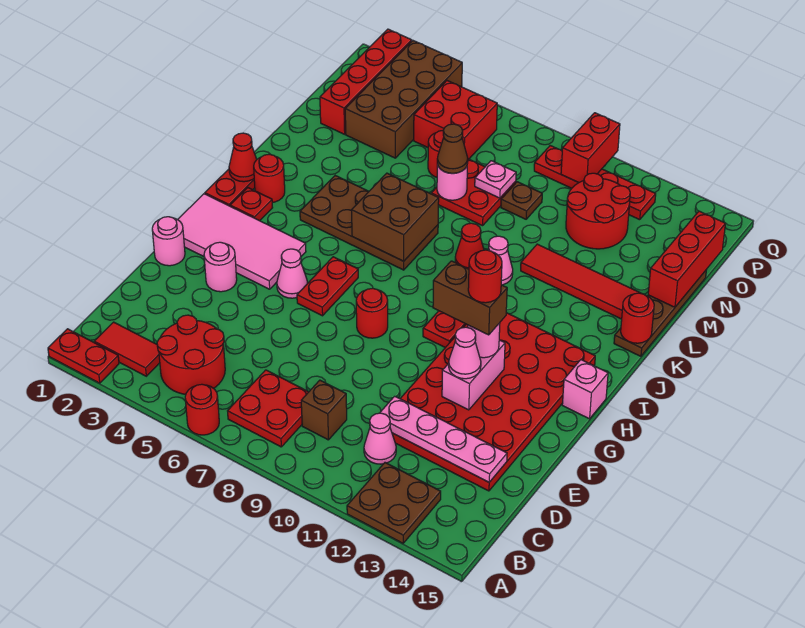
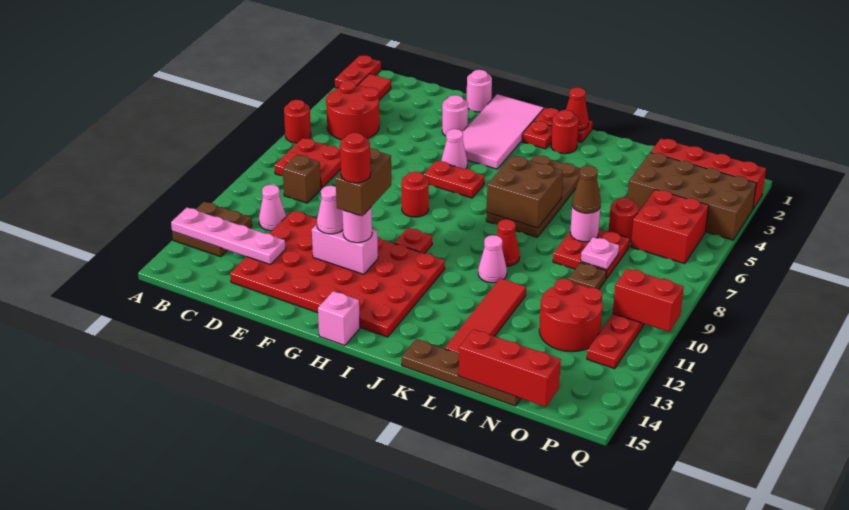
pink 1x4 plate [380,396,507,482] -> pink 1x4 plate turned to [171,208,286,265]
red 1x1 round brick [621,293,654,343] -> none

